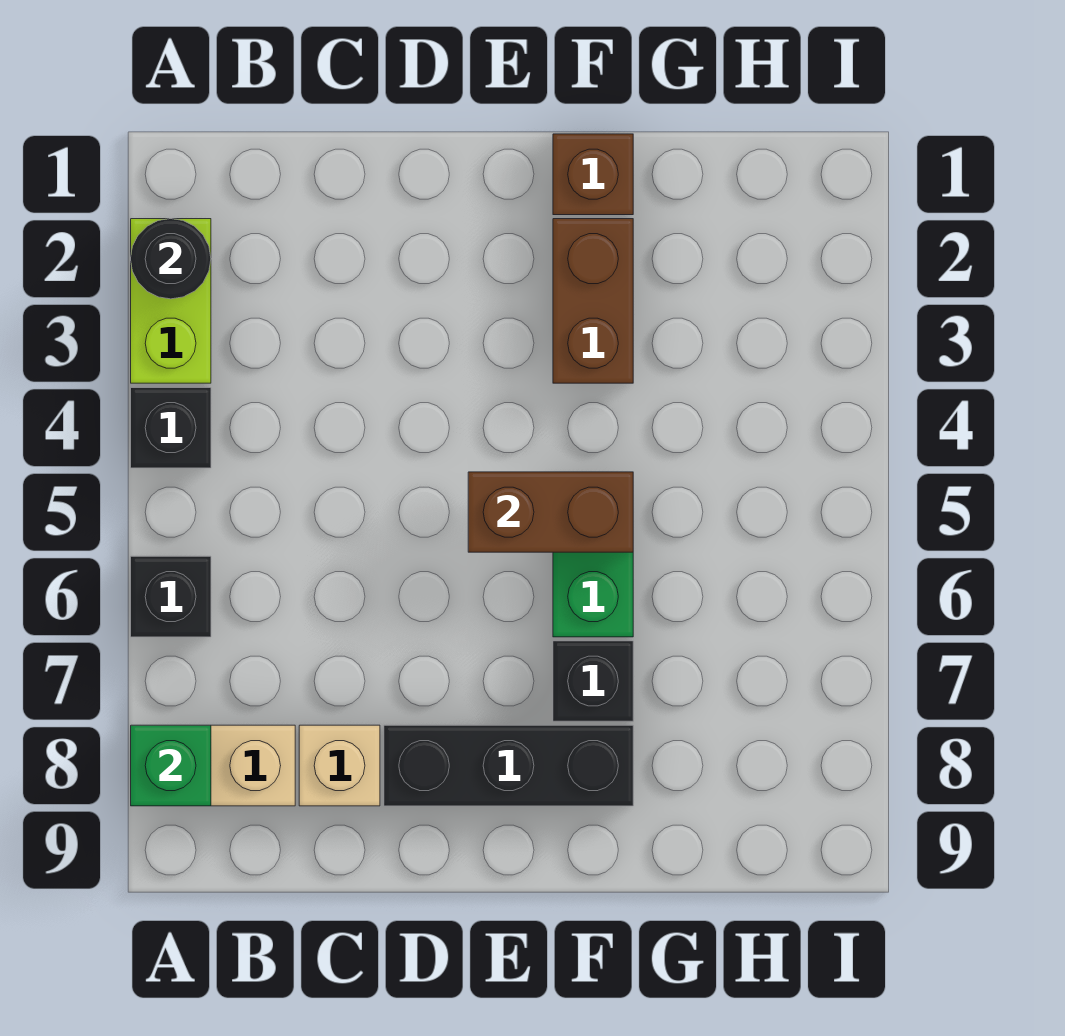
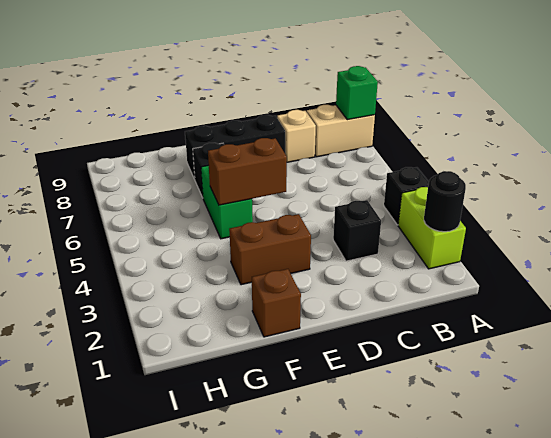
black 1x1 brick [131,556,211,637] -> black 1x1 brick moved to [333,200,381,261]
brown 1x2 brick [553,219,633,383] -> brown 1x2 brick turned to [229,214,311,285]

